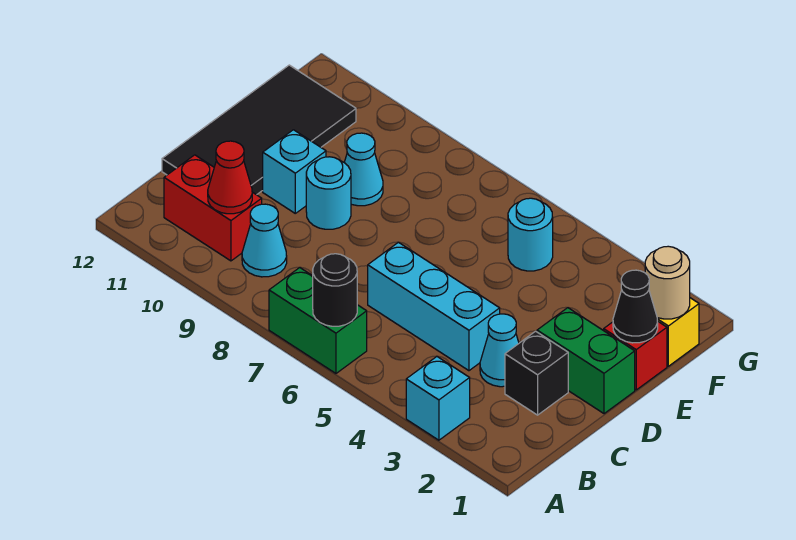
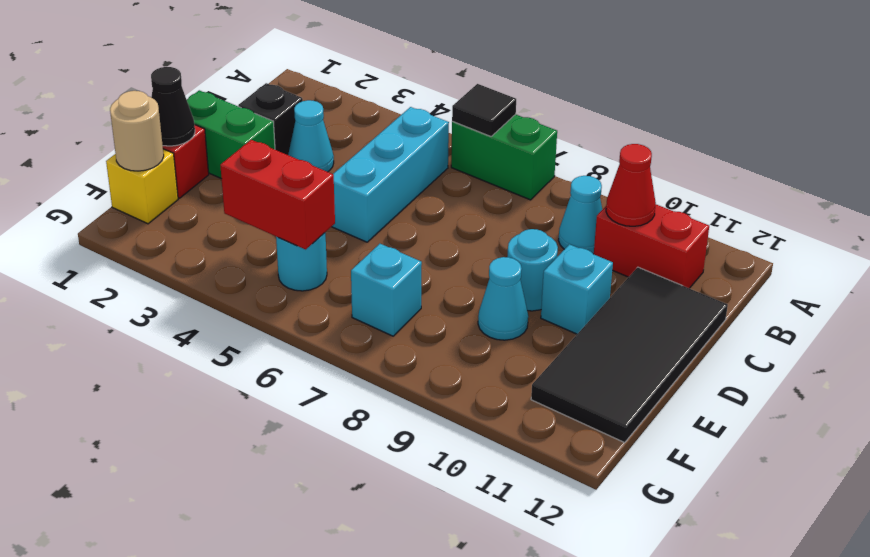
cyan 1x1 brick [406,357,470,440] -> cyan 1x1 brick moved to [351,244,422,336]
black 1x1 round brick [312,254,357,326] -> black 1x1 tile [452,84,516,136]
cyan 1x3 brick [368,242,500,371] -> cyan 1x3 brick turned to [332,107,449,242]
none -> red 1x2 brick [220,140,335,249]

